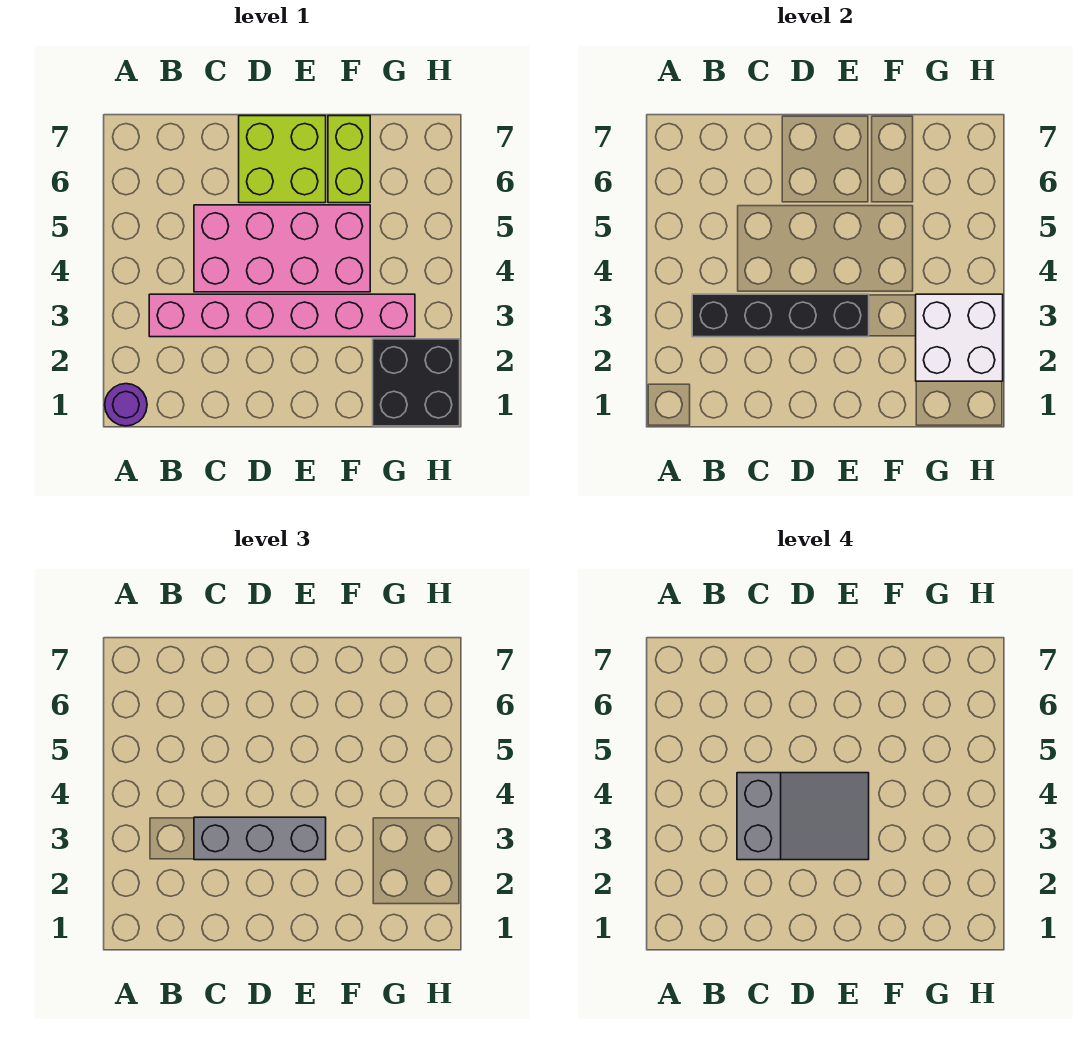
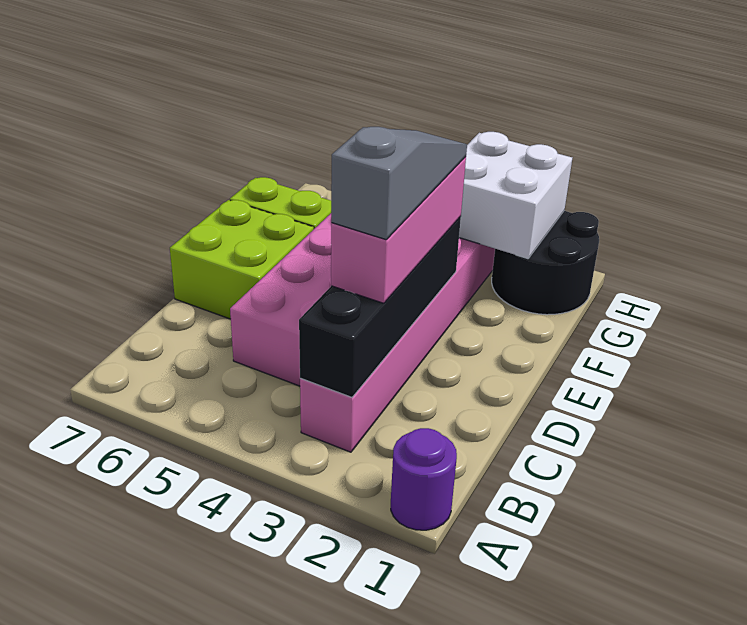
grey 1x3 brick [194,817,326,860] -> pink 1x3 brick [331,157,466,303]
grey 2x3 slope [737,773,869,860] -> grey 1x3 slope [331,127,467,240]
black 2x2 brick [373,339,460,426] -> black 2x2 round brick [492,211,599,315]

